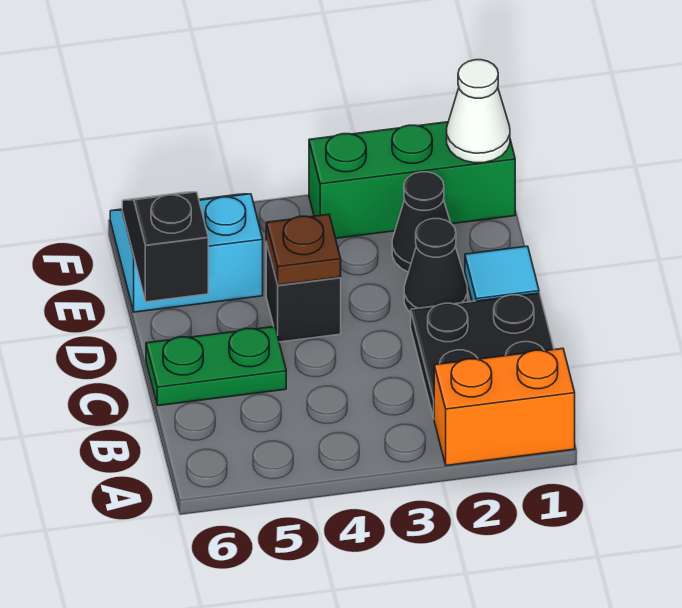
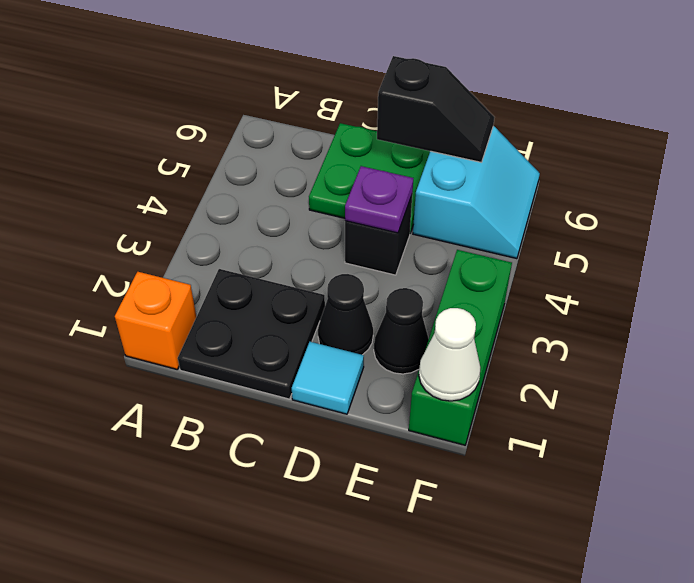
orange 1x2 brick [434,348,575,466] -> orange 1x1 brick [115,272,196,369]
green 1x2 plate [146,327,286,406] -> green 2x2 plate [309,123,430,233]
brown 1x1 plate [266,214,341,285] -> purple 1x1 plate [345,166,413,233]

